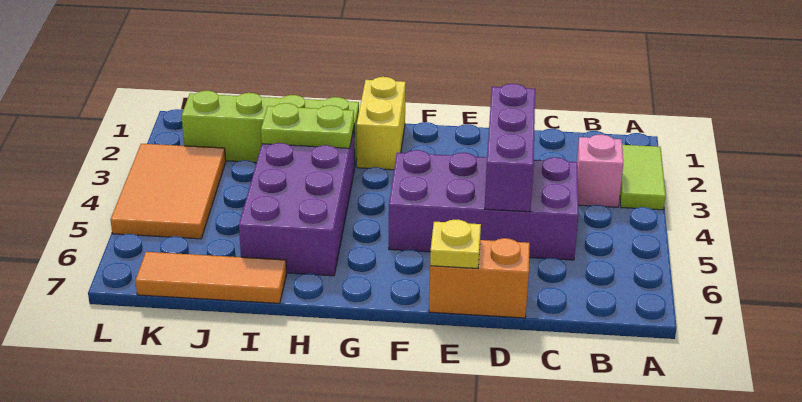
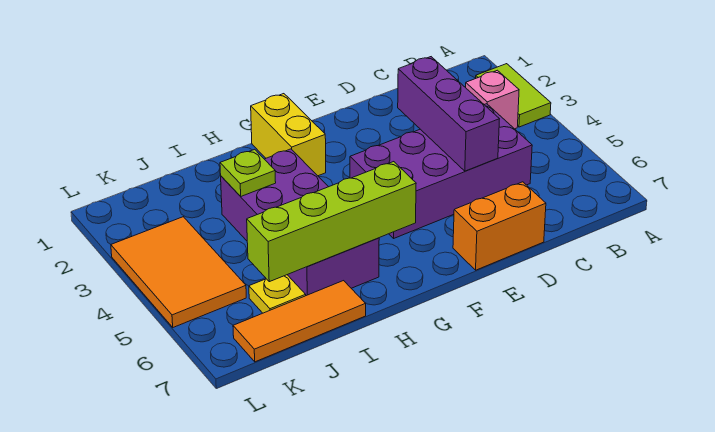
yellow 1x1 plate [430,220,481,268] -> yellow 1x1 plate moved to [249,275,306,313]
lime 1x4 brick [182,91,359,165] -> lime 1x4 brick moved to [247,162,416,282]
lime 1x2 plate [261,103,354,148] -> lime 1x1 plate [220,149,276,196]

